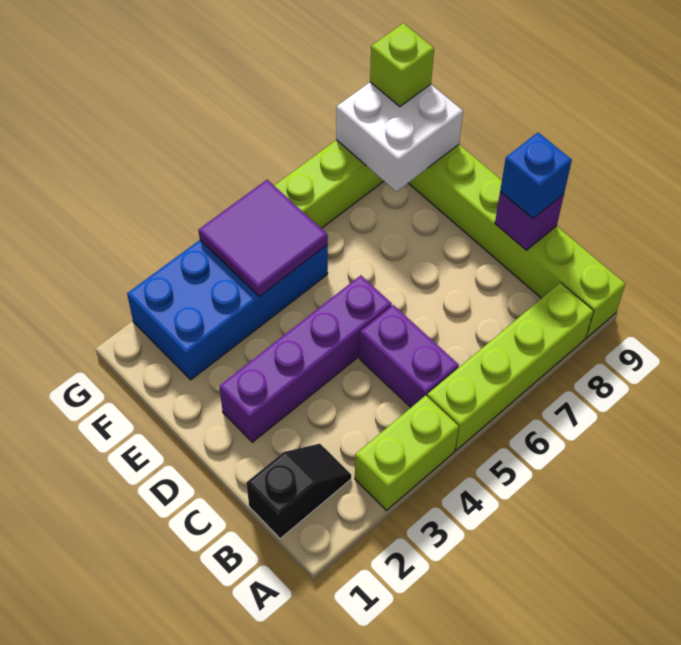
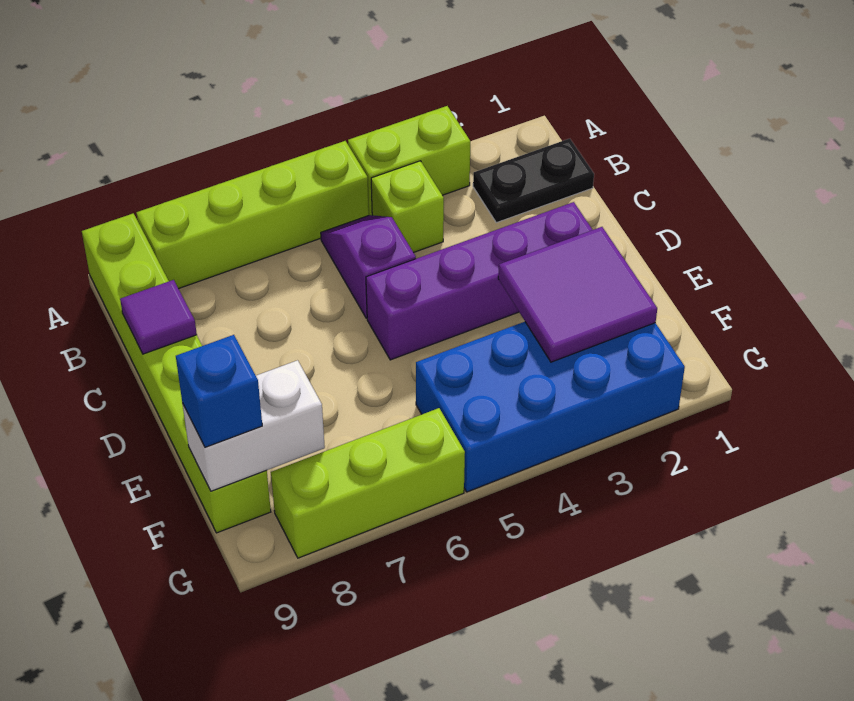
black 1x2 slope [246,444,351,539] -> black 1x2 plate [473,139,594,223]
purple 1x2 brick [359,305,459,407] -> purple 1x2 slope [321,215,416,318]
purple 1x1 brick [495,192,564,250] -> purple 1x1 tile [120,280,197,354]
blue 1x1 brick [500,133,572,218] -> blue 1x1 brick moved to [176,335,262,447]
purple 2x2 tile [198,180,328,296] -> purple 2x2 tile moved to [498,227,657,362]
white 2x2 brick [336,82,463,192] -> white 1x2 brick [182,360,325,491]
lime 1x1 brick [370,23,434,107] -> lime 1x1 brick moved to [371,161,444,252]

